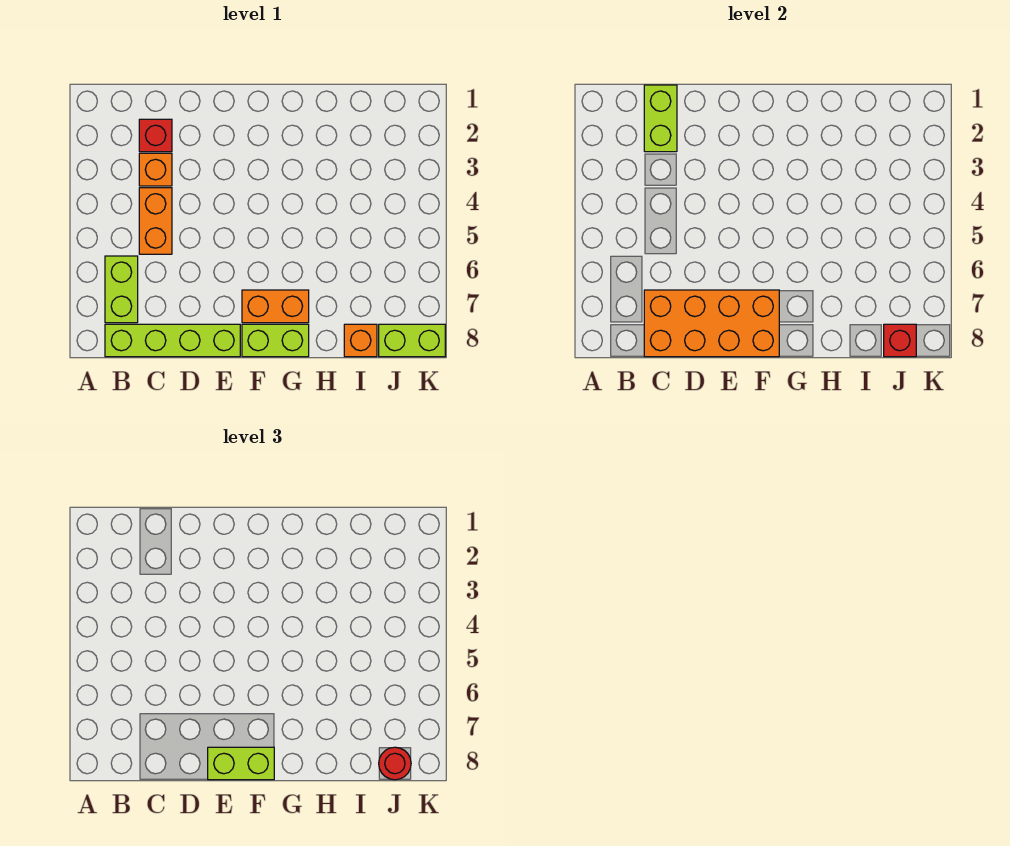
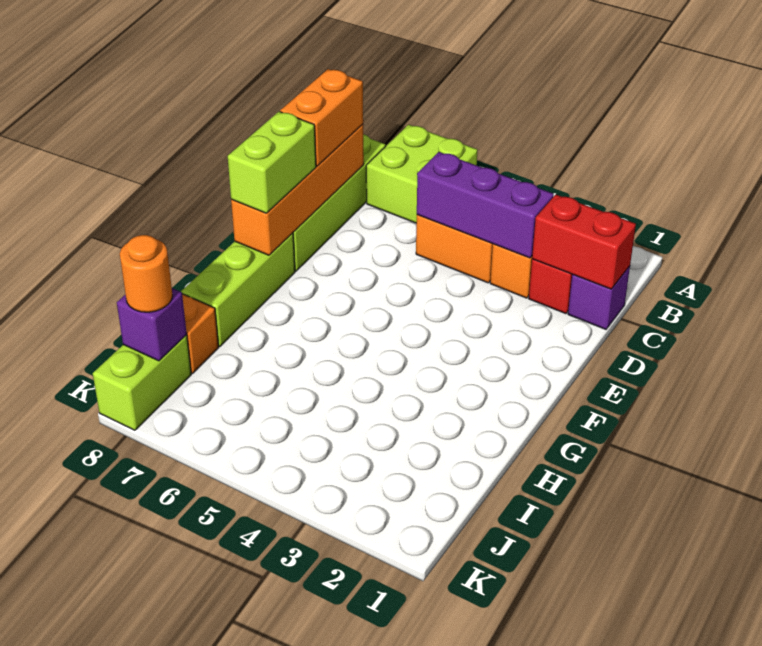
lime 1x2 brick [105,256,138,323] -> lime 2x2 brick [366,125,477,223]
none -> purple 1x1 brick [568,266,630,329]
lime 1x2 brick [644,85,677,152] -> red 1x2 brick [532,195,636,289]
none -> purple 1x3 brick [417,152,554,258]
orange 2x4 brick [644,290,779,357] -> orange 1x4 brick [231,124,364,255]
orange 1x2 brick [242,290,309,323] -> orange 1x2 brick moved to [280,69,363,166]
lime 1x2 brick [242,324,309,357] -> lime 1x3 brick [181,233,295,347]
red 1x1 brick [884,324,916,357] -> purple 1x1 brick [117,288,187,361]
red 1x1 round brick [379,747,411,780] -> orange 1x1 round brick [120,235,173,312]

